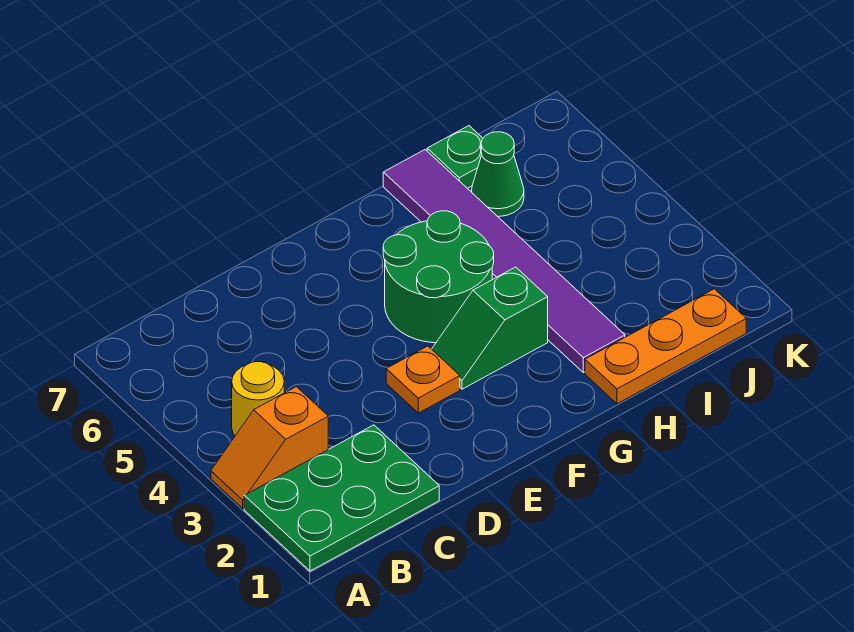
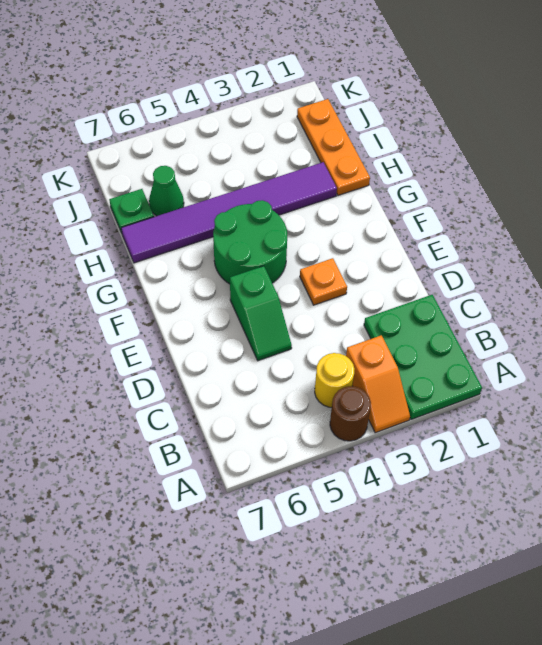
none -> brown 1x1 round brick [330,386,371,441]
green 1x2 slope [432,267,548,389] -> green 1x2 slope moved to [230,266,292,361]

